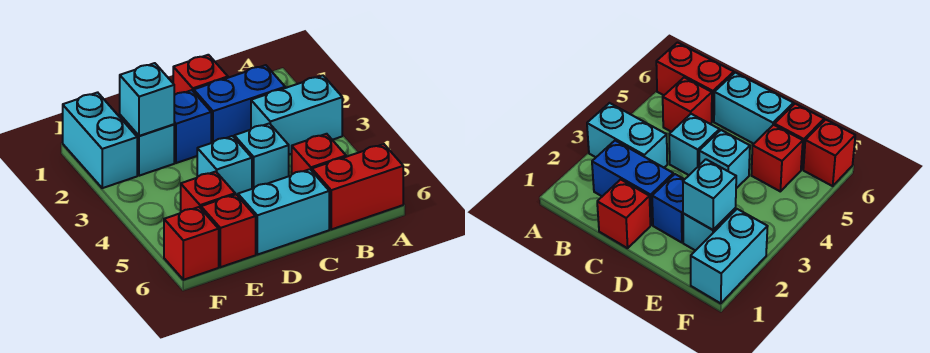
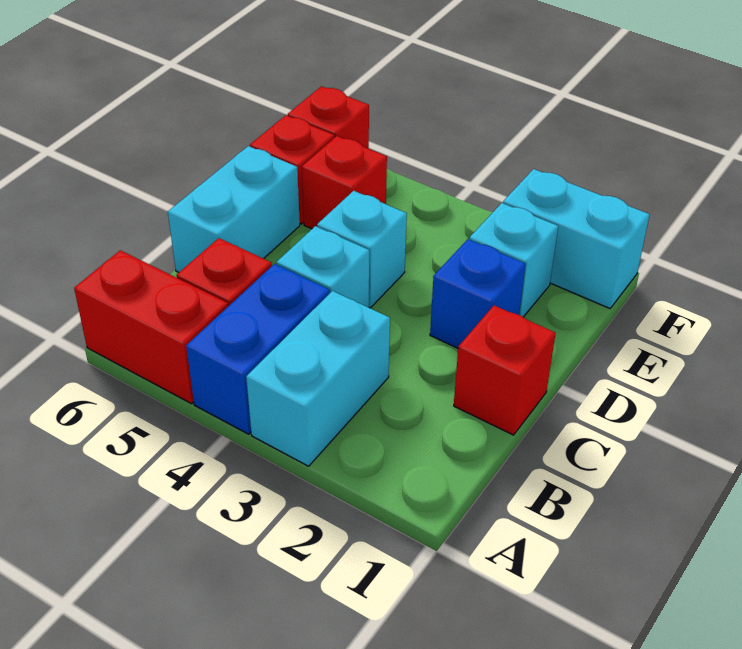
red 1x2 brick [312,144,403,229] -> red 1x2 brick turned to [74,250,228,404]
blue 1x2 brick [194,65,285,143] -> blue 1x2 brick moved to [186,264,330,434]
cyan 1x1 brick [120,63,174,136] -> none

